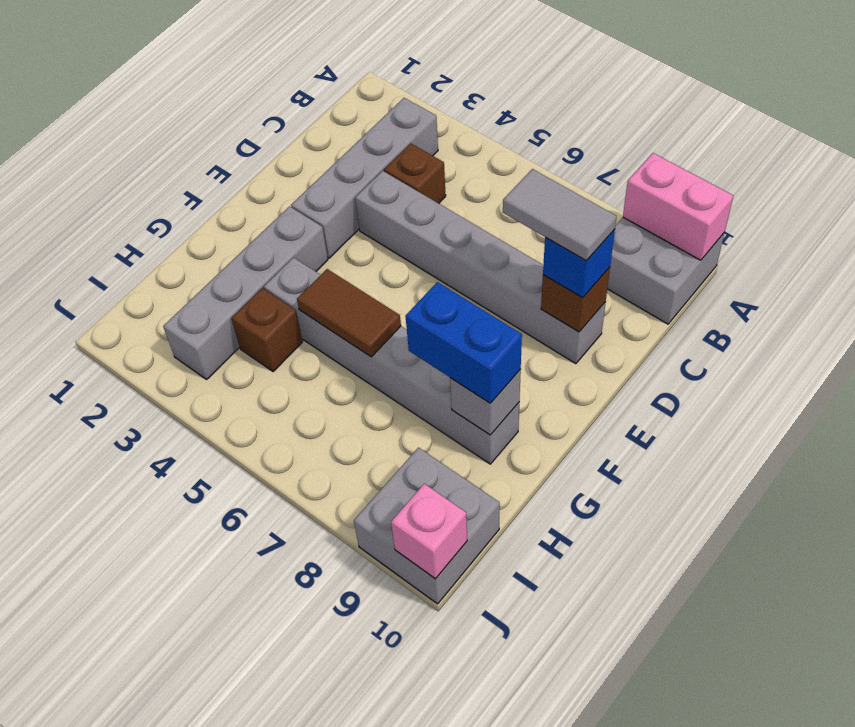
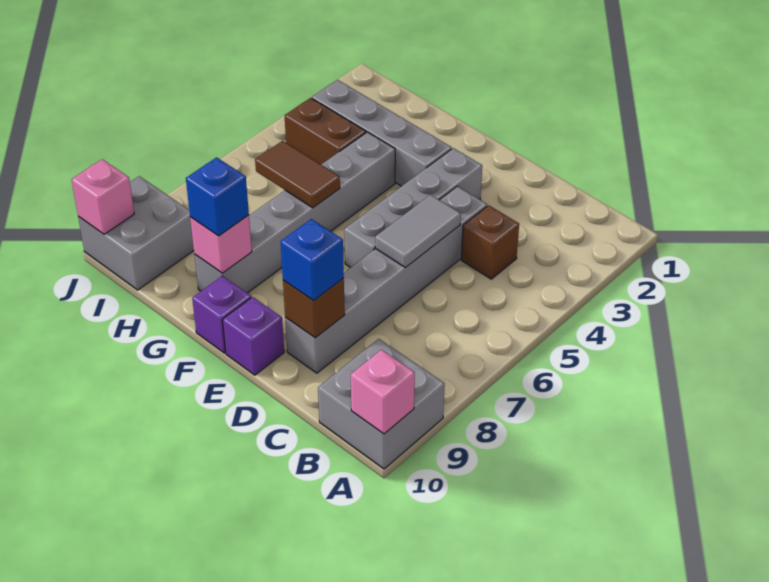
pink 1x2 brick [623,153,733,260] -> pink 1x1 brick [351,350,415,434]
grey 1x4 brick [291,98,438,258] -> grey 1x4 brick turned to [344,148,482,268]
grey 1x2 tile [503,169,617,261] -> grey 1x2 tile moved to [375,195,461,268]
none -> purple 1x1 brick [223,297,284,375]
none -> purple 1x1 brick [192,276,251,353]
brown 1x2 tile [297,269,401,357] -> brown 1x2 tile turned to [255,141,340,208]
blue 1x2 brick [405,282,522,403] -> blue 1x1 brick [186,157,249,236]
grey 1x1 brick [450,369,521,435] -> pink 1x1 brick [190,215,252,273]
brown 1x1 brick [231,288,303,372] -> brown 1x2 brick [285,98,366,164]

